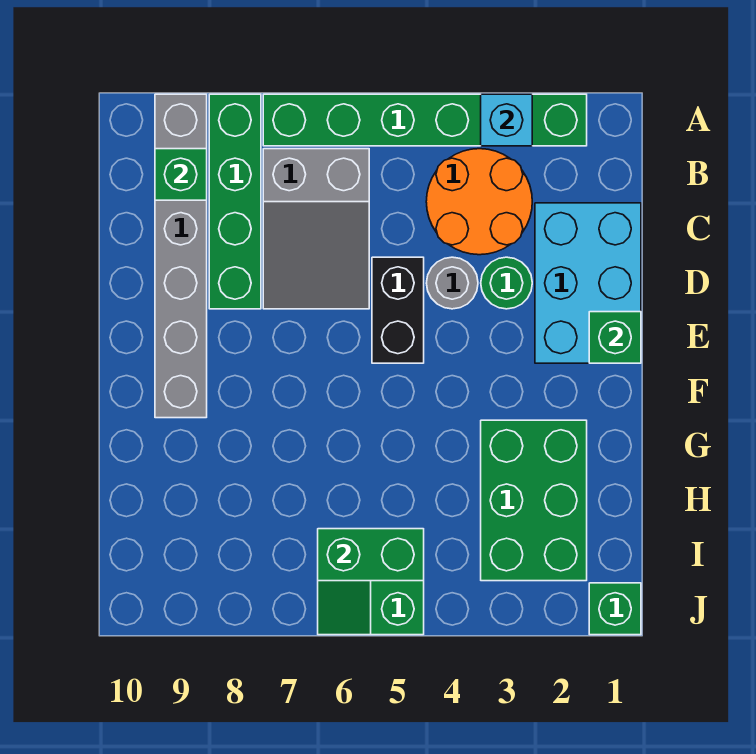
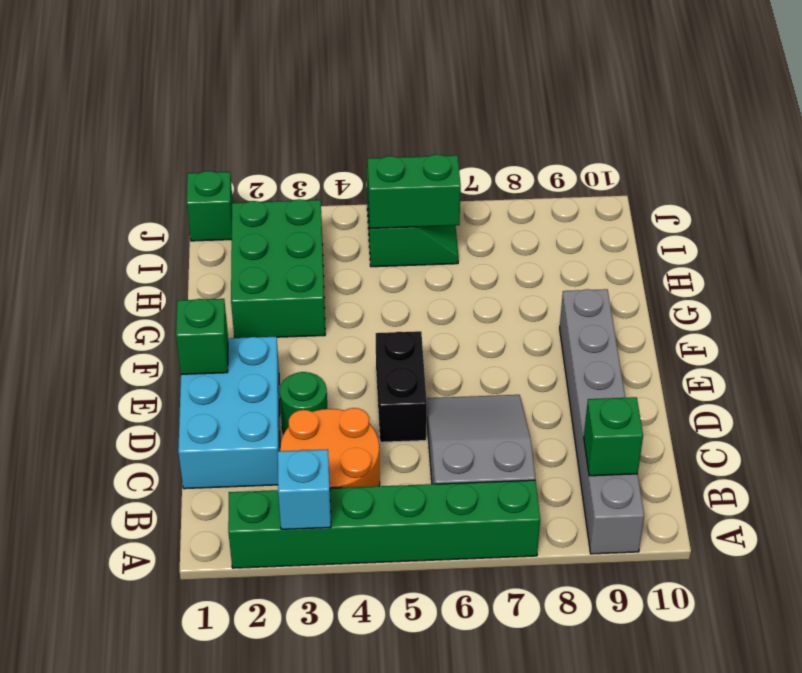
green 1x4 brick [209,94,261,309] -> none
grey 1x1 round brick [426,257,478,309] -> none

